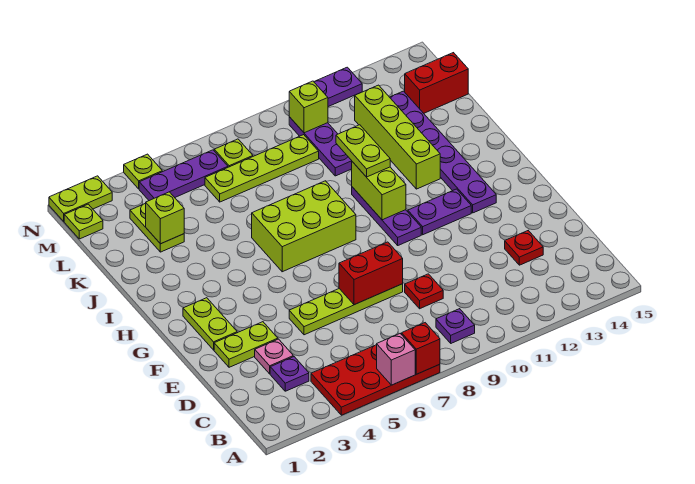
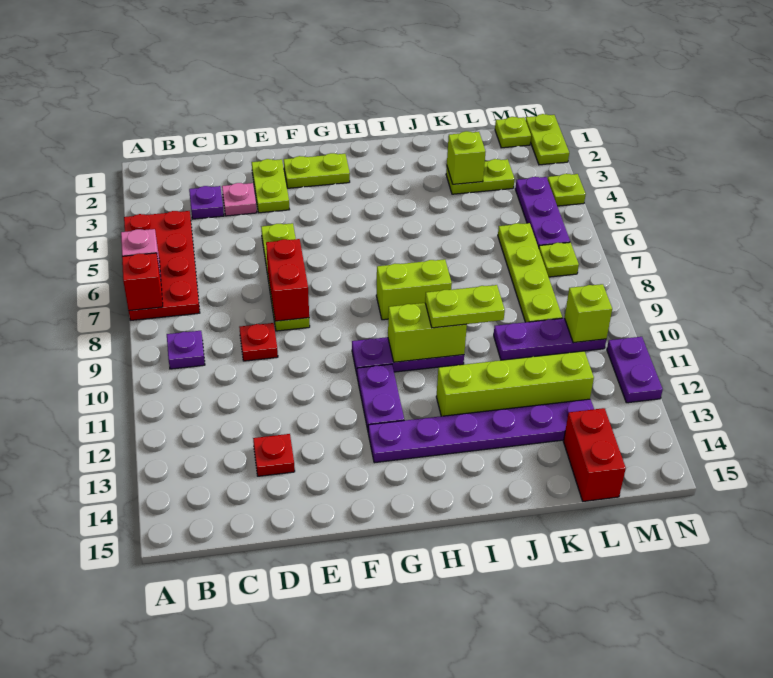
lime 2x3 brick [252,181,356,272] -> lime 1x2 brick [376,259,452,320]

